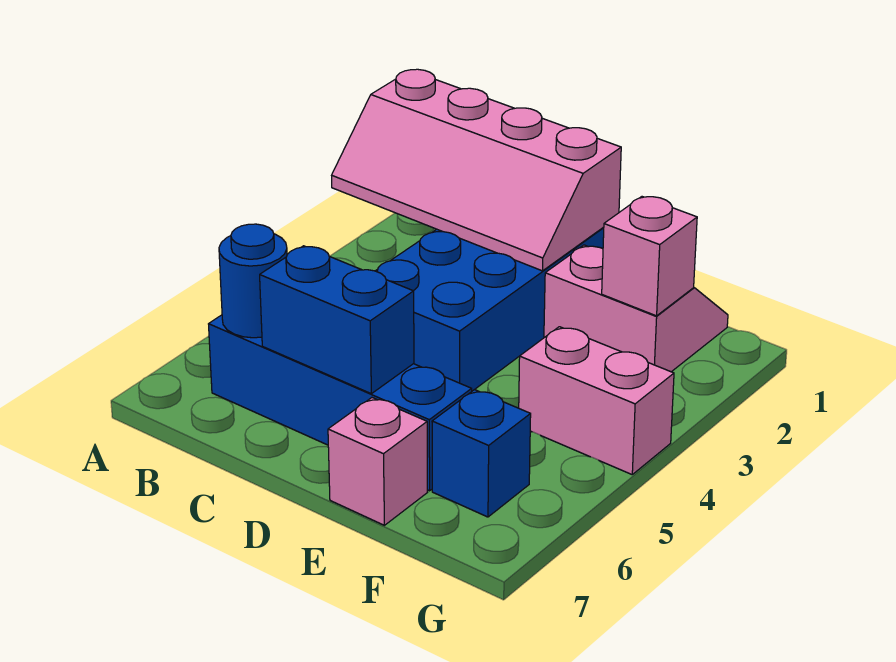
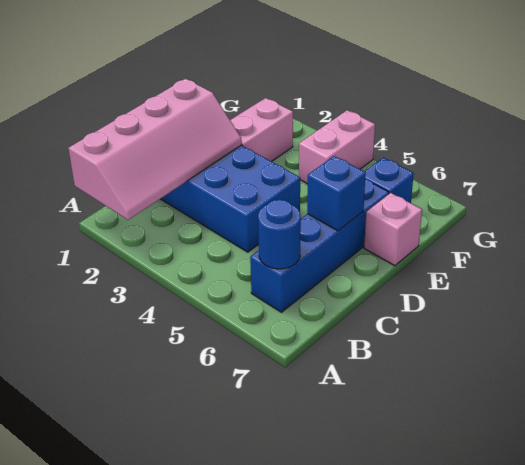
blue 1x2 brick [260,246,414,394] -> blue 1x1 brick [307,156,366,231]
pink 1x1 brick [602,197,697,316] -> none

